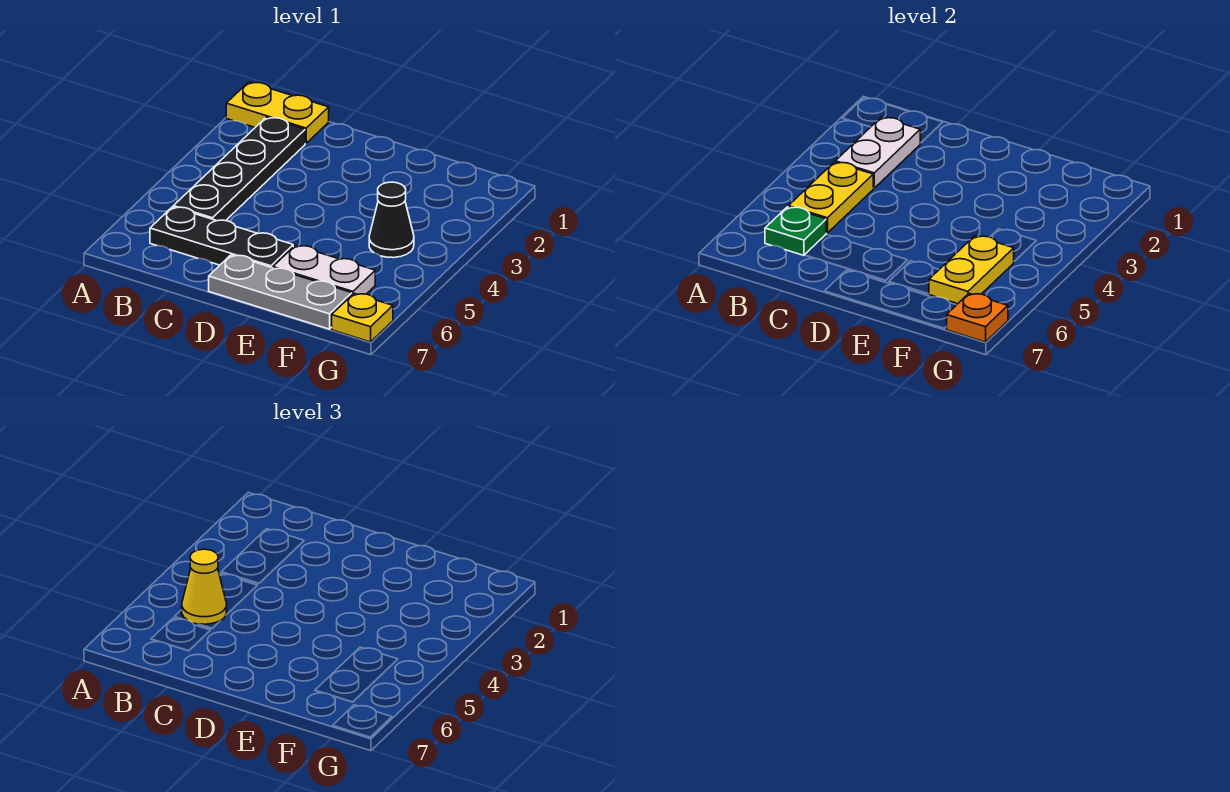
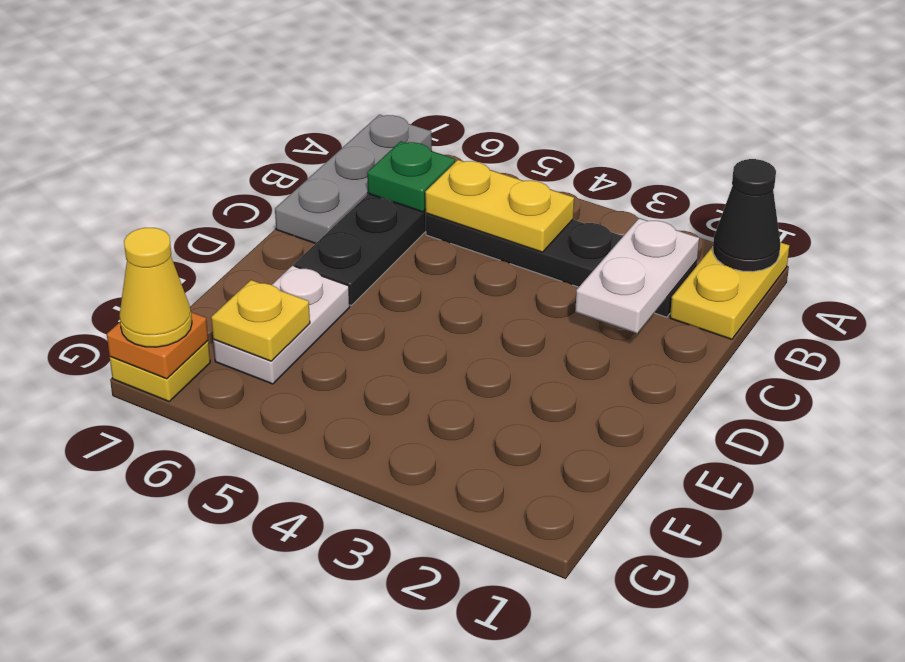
white 1x2 plate [835,117,920,188] -> white 1x2 plate turned to [575,218,699,333]
yellow 1x1 cone [182,549,227,624] -> yellow 1x1 cone moved to [119,228,192,347]
grey 1x3 plate [209,255,352,329] -> grey 1x3 plate moved to [275,115,432,244]
black 1x1 cone [369,182,414,258] -> black 1x1 cone moved to [713,159,780,272]
yellow 1x2 plate [929,236,1014,304] -> yellow 1x1 plate [211,280,310,361]

